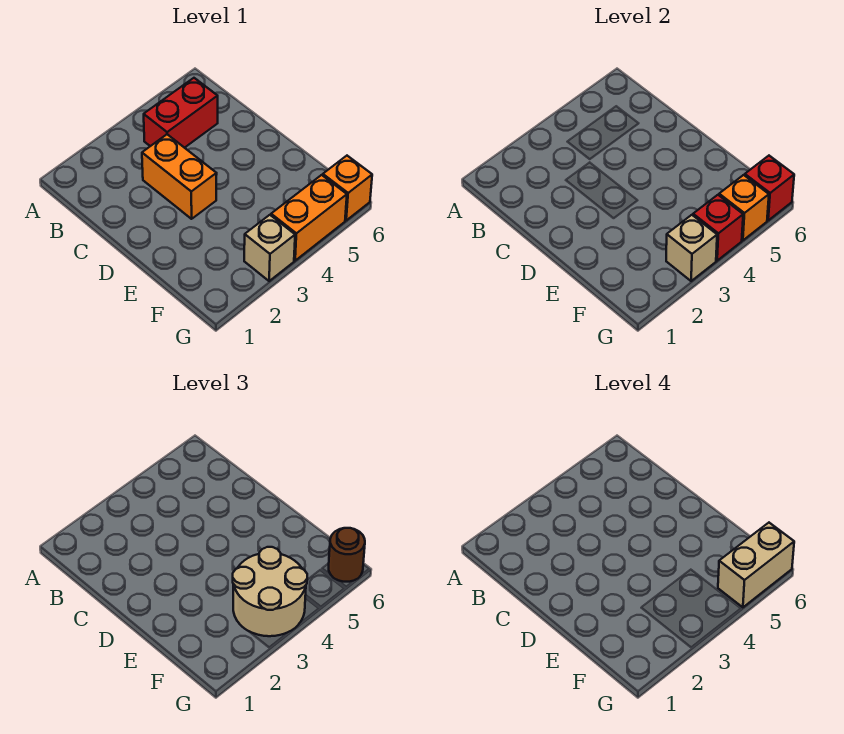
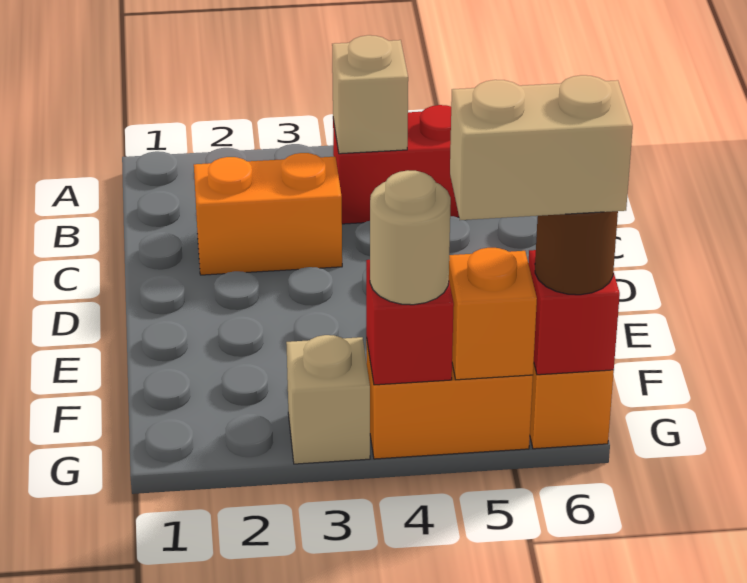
orange 1x2 brick [142,134,217,219] -> orange 1x2 brick turned to [194,153,342,275]
tan 2x2 round brick [233,547,307,636] -> tan 1x1 round brick [370,170,451,305]
tan 1x1 brick [666,215,717,281] -> tan 1x1 brick moved to [332,35,408,154]

